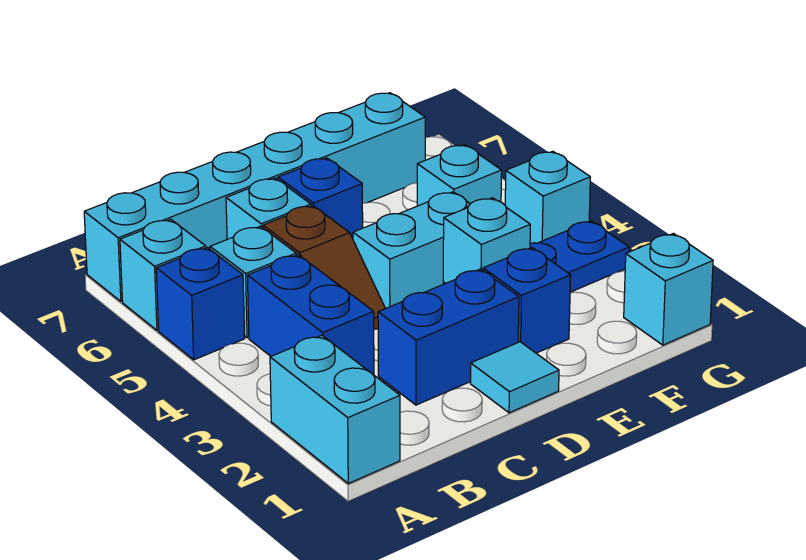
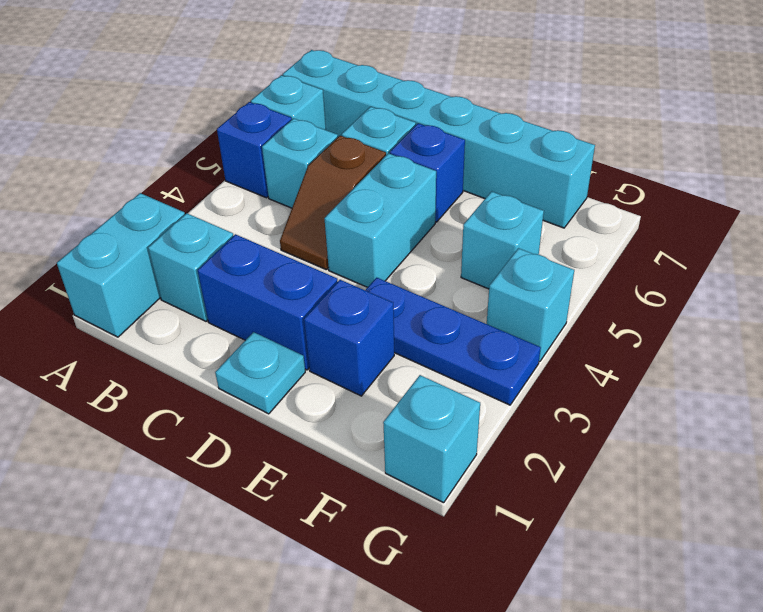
blue 1x2 brick [247,255,374,375] -> none
cyan 1x1 tile [470,342,559,413] -> cyan 1x1 plate [215,332,305,414]
cyan 1x2 brick [353,192,470,309] -> cyan 1x2 brick turned to [324,153,436,287]
cyan 1x1 brick [443,198,530,283] -> cyan 1x1 brick moved to [148,213,233,321]

